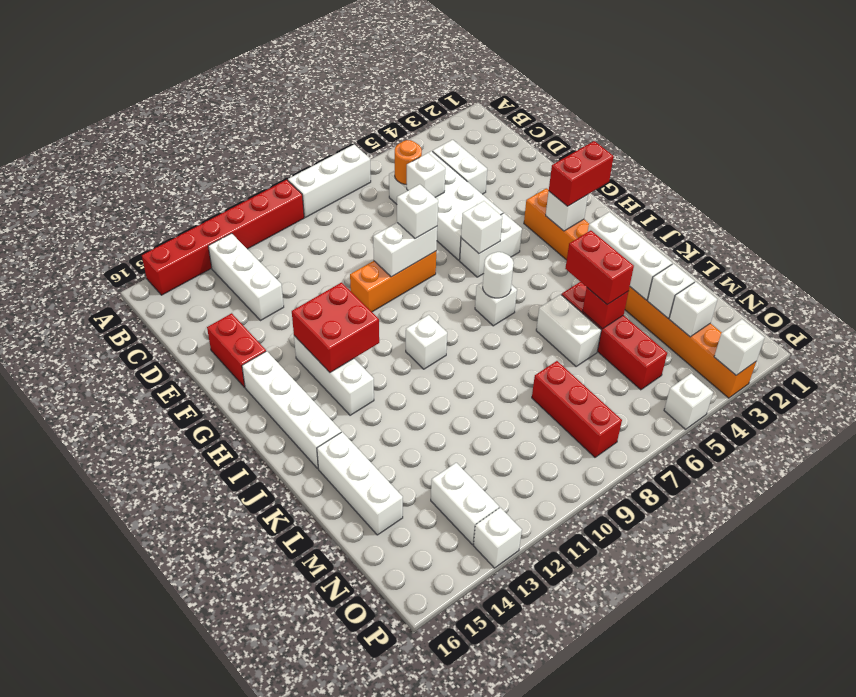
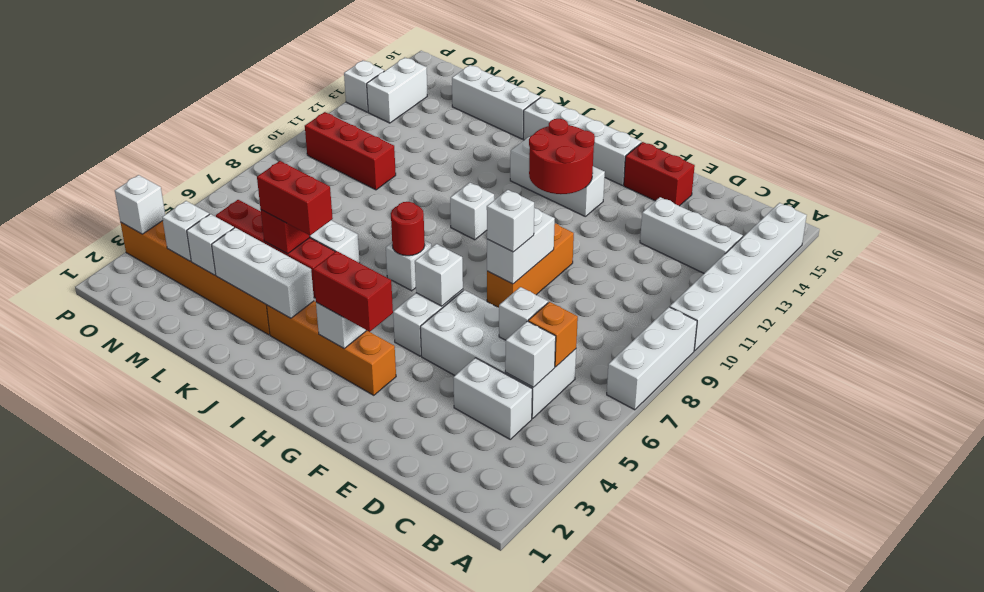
red 1x6 brick [142,180,304,295] -> white 1x6 brick [670,203,807,351]
orange 1x1 round brick [395,140,422,184] -> orange 1x1 brick [528,302,578,367]
red 2x2 brick [292,283,379,372] -> red 2x2 round brick [529,119,595,194]
red 1x2 brick [549,141,614,206] -> red 1x2 brick turned to [313,251,393,332]
white 1x1 round brick [483,252,514,298] -> red 1x1 round brick [391,202,425,256]
red 1x3 brick [532,361,622,457] -> red 1x3 brick moved to [305,112,396,190]
white 1x2 brick [431,463,499,545] -> white 1x2 brick turned to [367,58,427,123]
white 1x1 brick [664,373,713,429] -> white 1x1 brick moved to [505,321,556,387]

